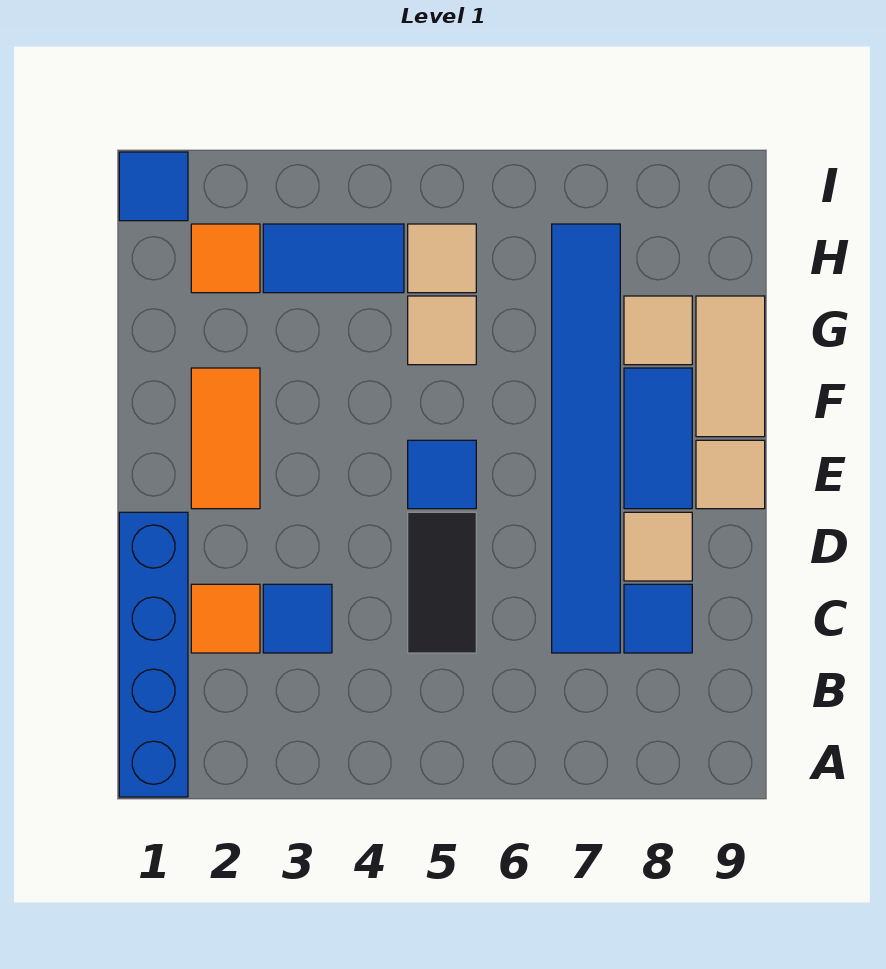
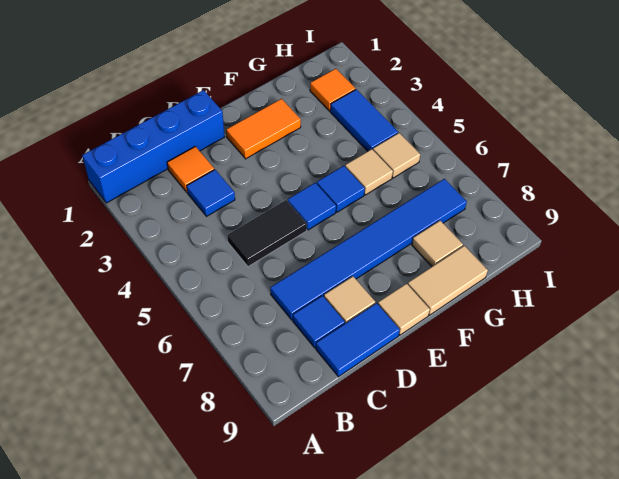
blue 1x2 tile [624,368,692,509] -> blue 1x2 tile moved to [316,303,400,377]
blue 1x1 tile [119,152,188,221] -> blue 1x1 tile moved to [317,166,365,212]

